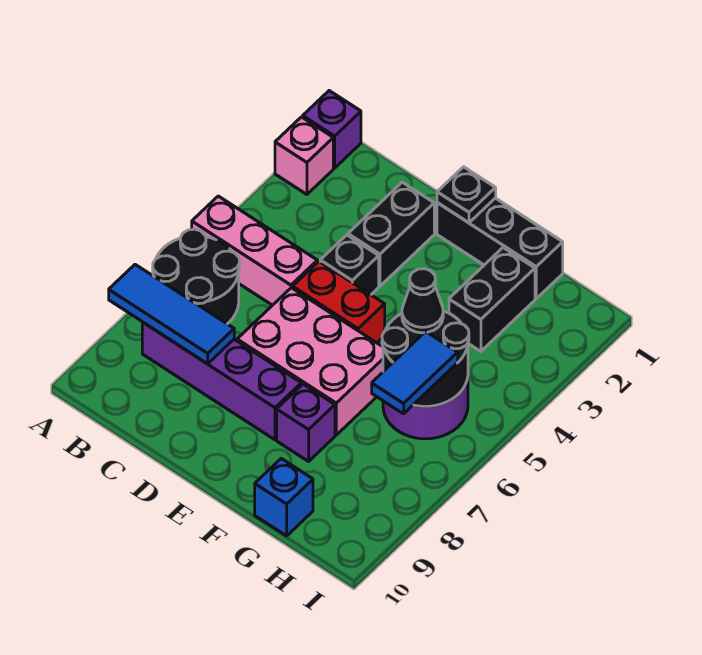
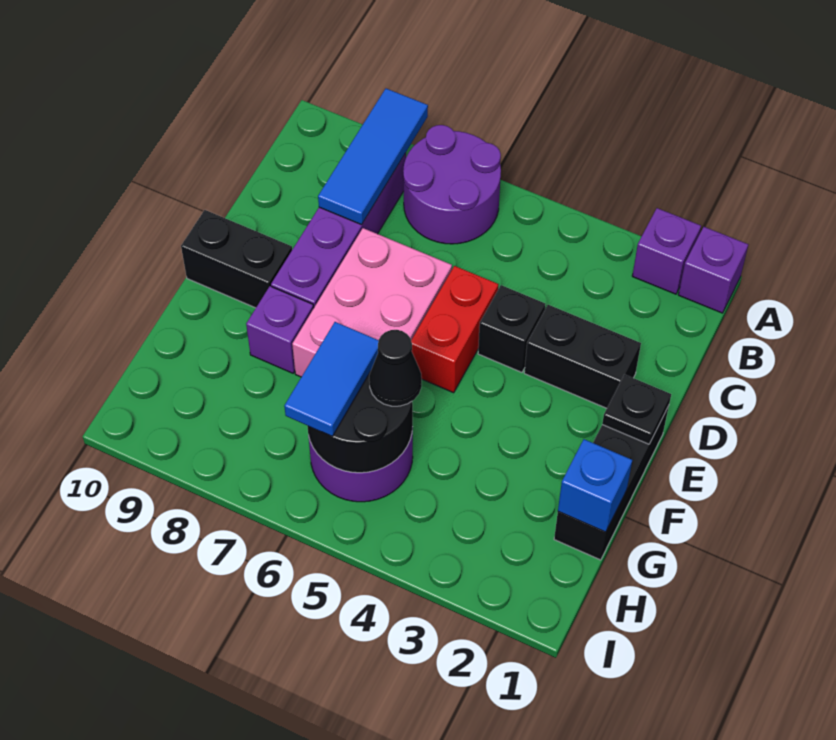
pink 1x1 brick [275,117,333,194] -> purple 1x1 brick [632,208,701,294]
pink 1x3 brick [192,196,317,305] -> none
black 2x2 round brick [153,229,240,324] -> purple 2x2 round brick [403,125,501,244]
black 1x2 brick [449,248,535,351] -> black 1x2 brick moved to [181,210,292,308]
blue 1x1 brick [255,459,313,536] -> blue 1x1 brick moved to [558,439,632,532]
blue 1x2 tile [372,332,458,414] -> blue 1x2 tile turned to [284,322,378,436]

